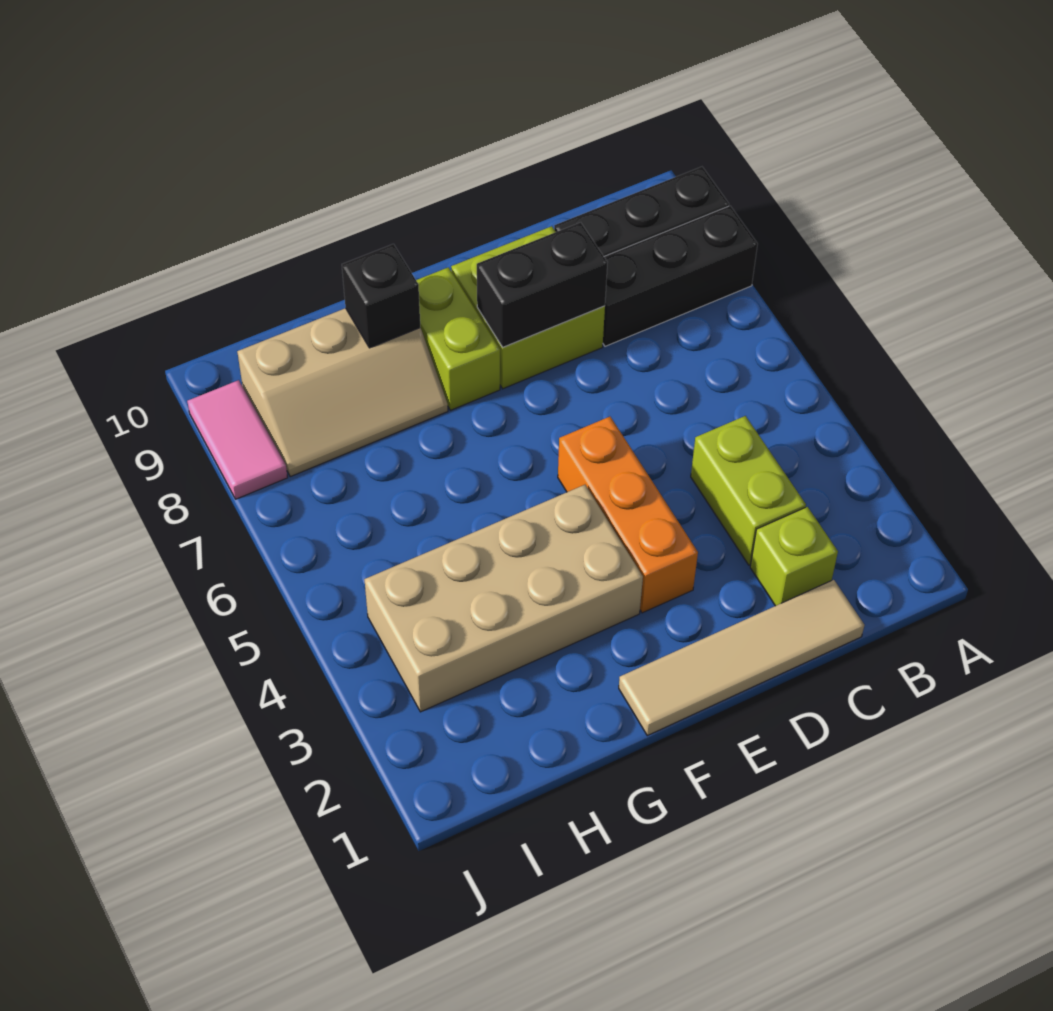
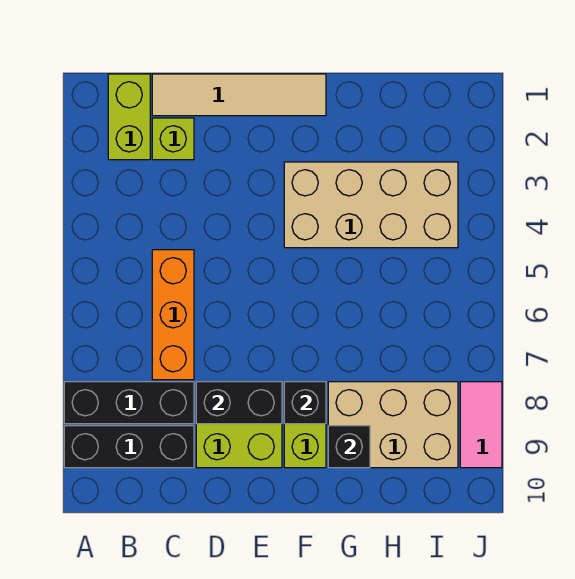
lime 1x2 brick [691,416,806,565] -> lime 1x2 brick moved to [108,74,150,160]
orange 1x3 brick [558,417,698,613] -> orange 1x3 brick moved to [152,250,194,380]
none -> black 1x1 brick [284,382,326,424]
tan 2x3 slope [237,308,448,477] -> tan 2x3 brick [328,382,458,468]

